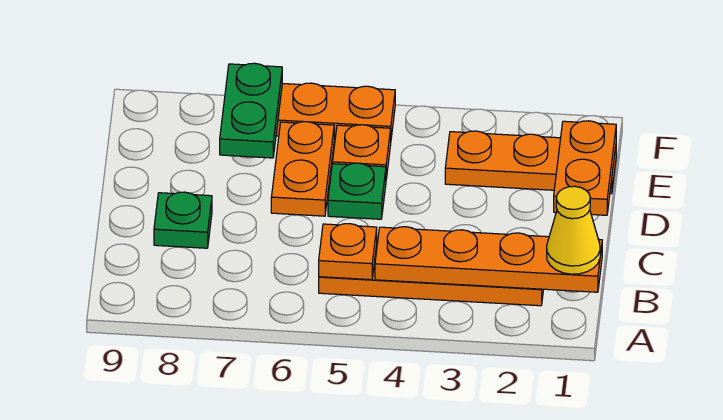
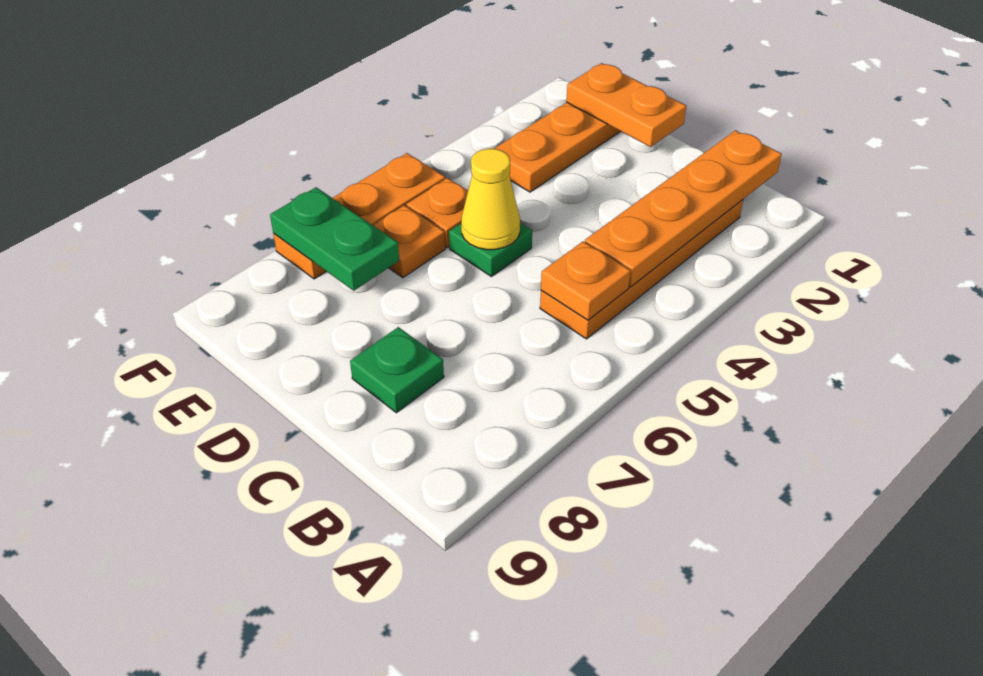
yellow 1x1 cone [547,186,600,274] -> yellow 1x1 cone moved to [461,149,520,250]
orange 1x2 plate [271,122,334,216] -> orange 1x1 plate [373,205,445,278]

